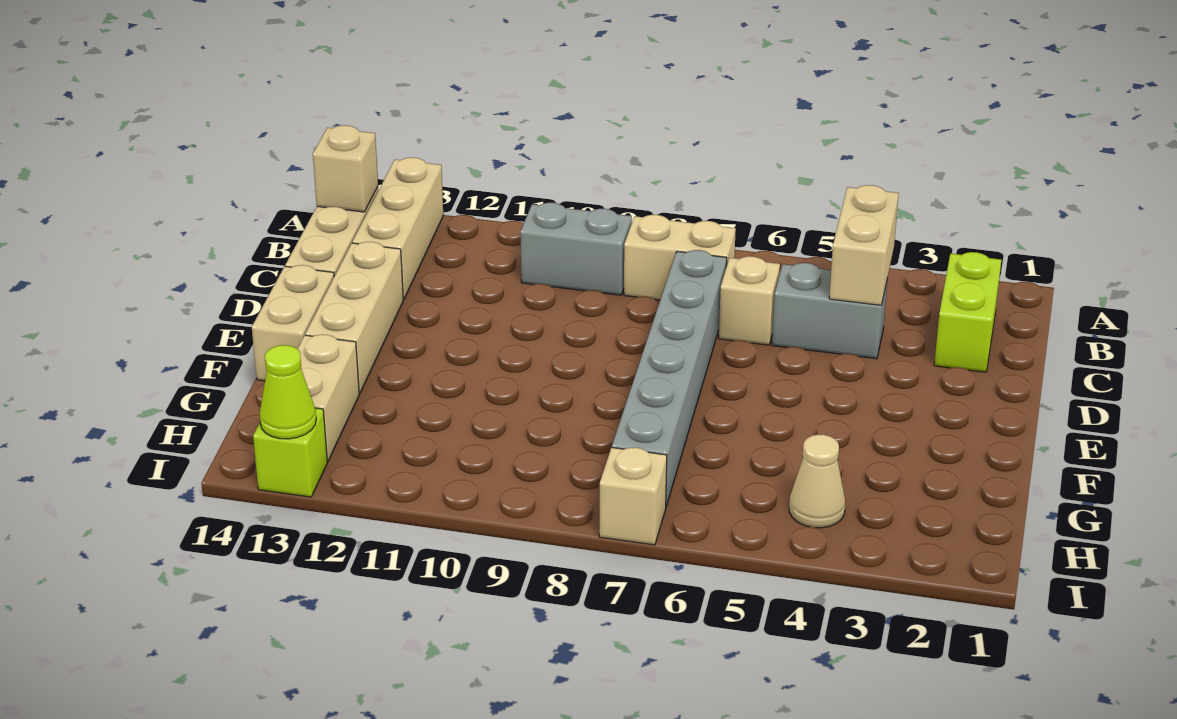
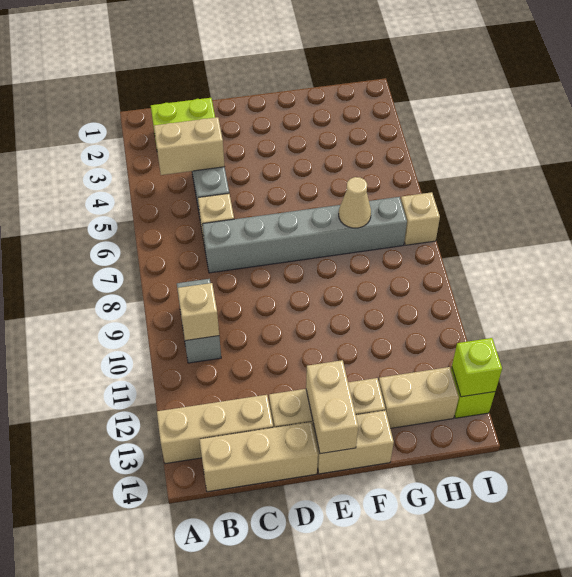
tan 1x2 brick [624,215,736,300] -> tan 1x2 brick moved to [306,360,358,454]
tan 1x1 brick [313,125,378,212] -> tan 1x1 brick moved to [177,283,219,341]
tan 1x1 cone [789,435,845,528] -> tan 1x1 cone moved to [339,177,371,228]
lime 1x1 cone [259,345,316,439] -> lime 1x1 brick [452,338,502,397]

